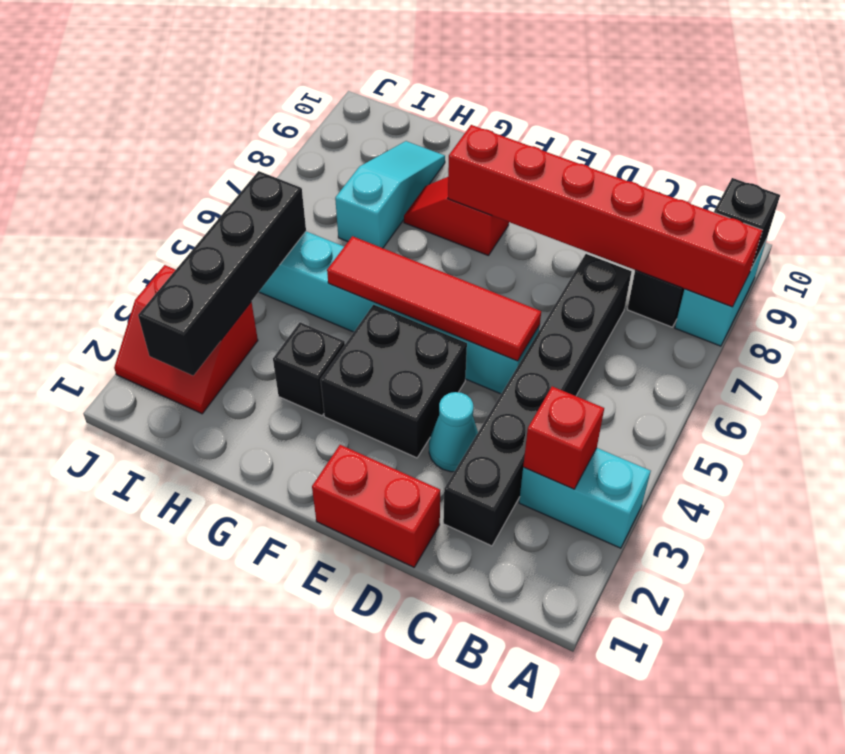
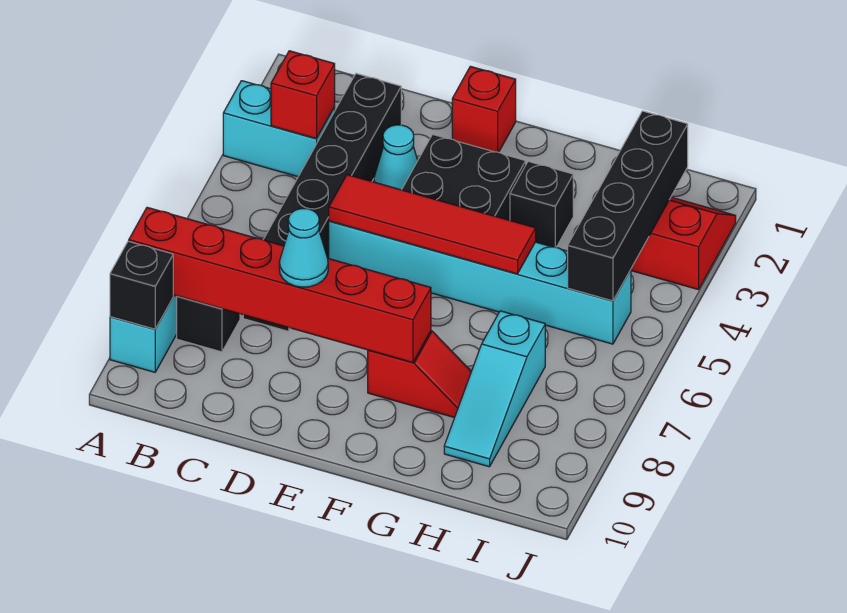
red 1x2 brick [312,445,440,567] -> red 1x1 brick [452,66,516,152]
none -> cyan 1x1 cone [279,209,328,287]

